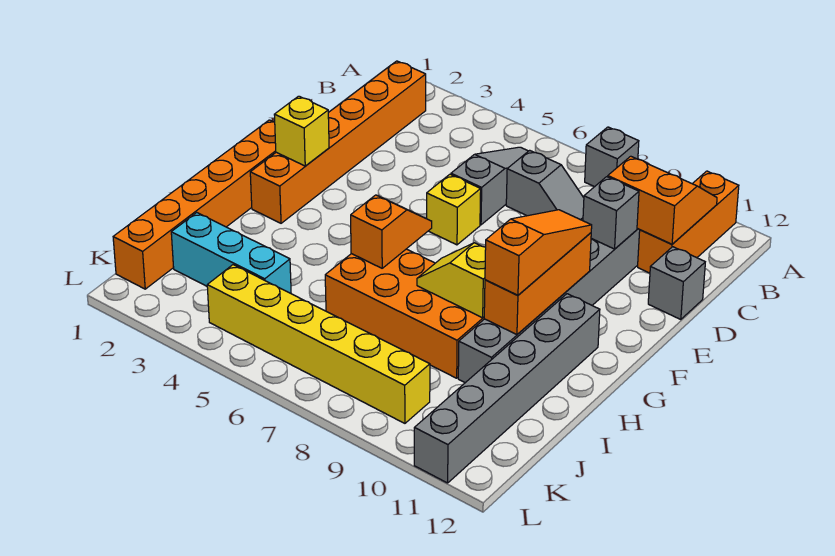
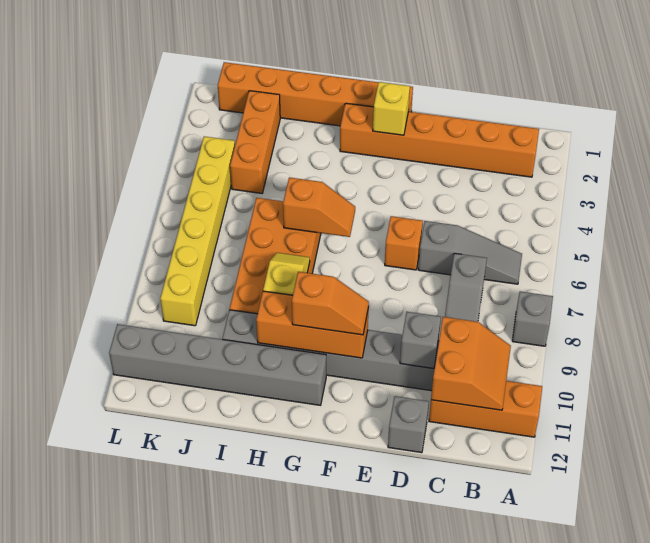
yellow 1x1 brick [427,174,481,245] -> orange 1x1 brick [385,216,423,270]
orange 1x3 slope [485,210,592,295] -> orange 1x2 slope [292,272,369,335]
cyan 1x3 brick [171,213,291,293] -> orange 1x3 brick [230,91,280,193]

